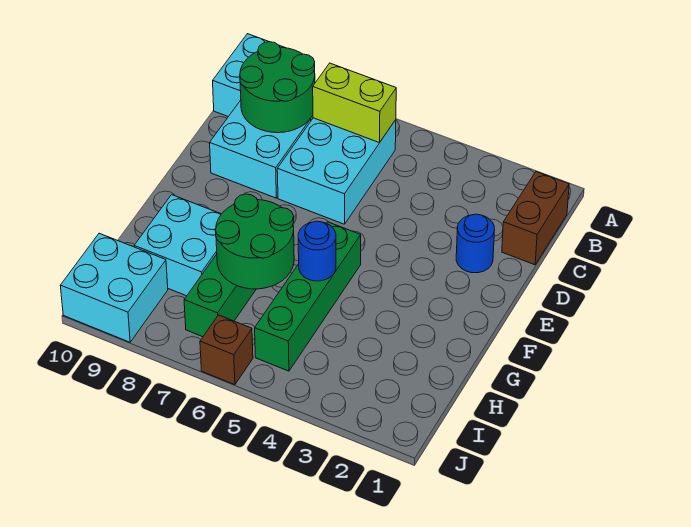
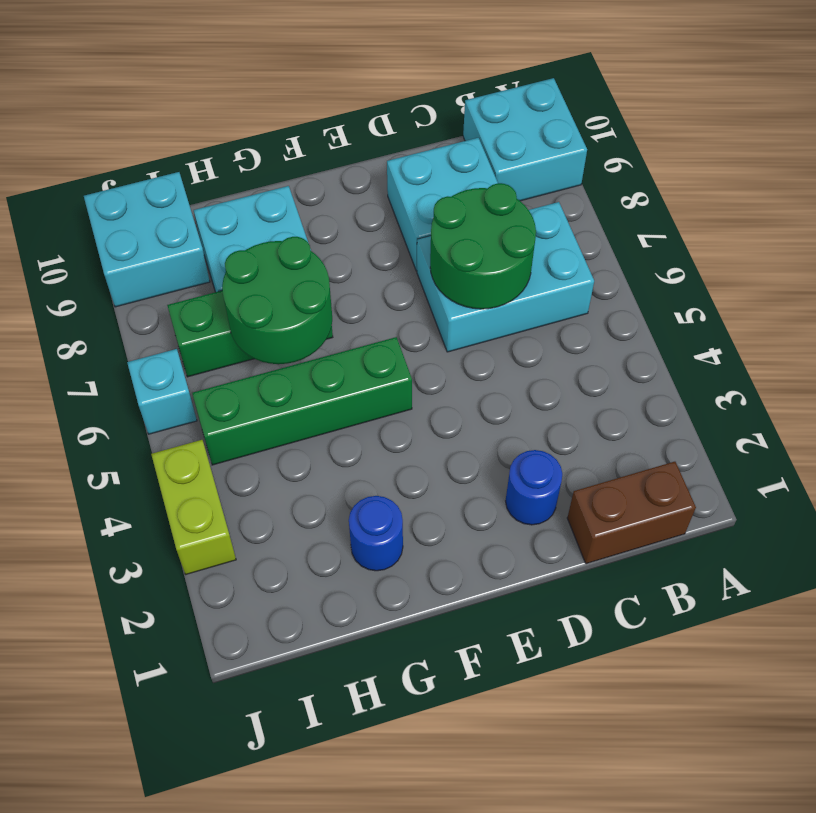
lime 1x2 brick [313,63,396,143] -> lime 1x2 brick moved to [151,440,236,575]
green 2x2 round brick [240,42,315,133] -> green 2x2 round brick moved to [430,183,536,309]
blue 1x1 round brick [298,221,336,281] -> blue 1x1 round brick moved to [349,496,403,571]
brown 1x1 brick [200,315,253,385] -> cyan 1x1 brick [127,349,197,434]

